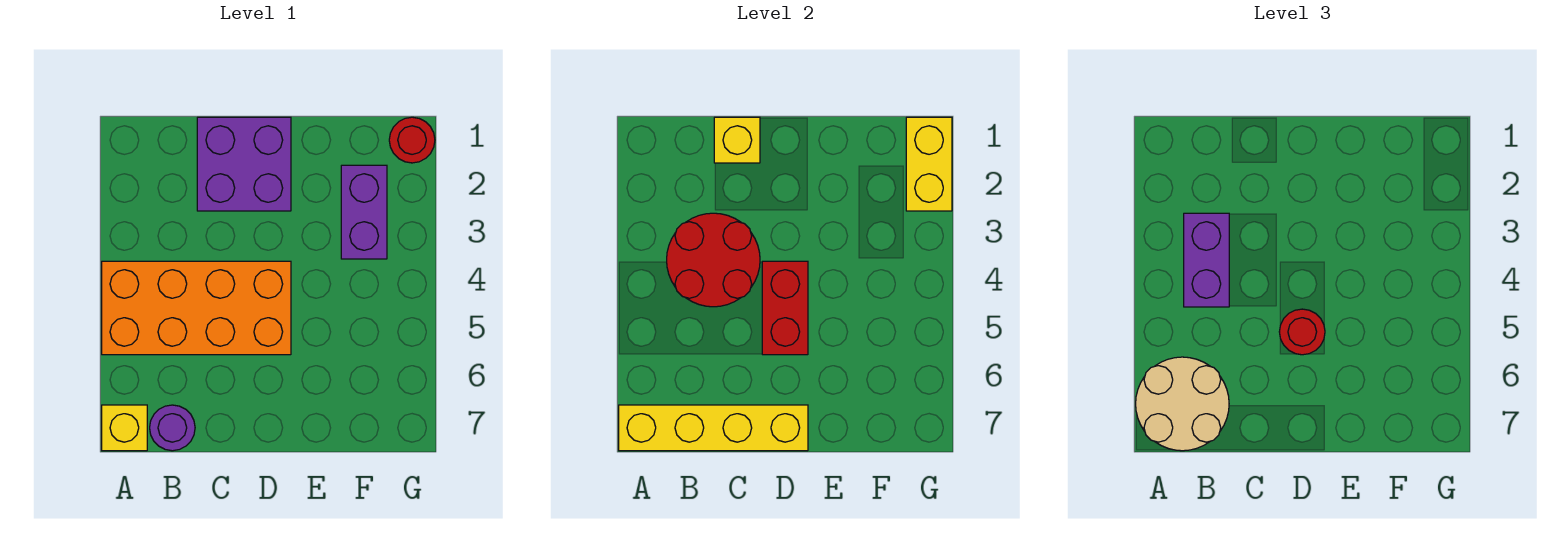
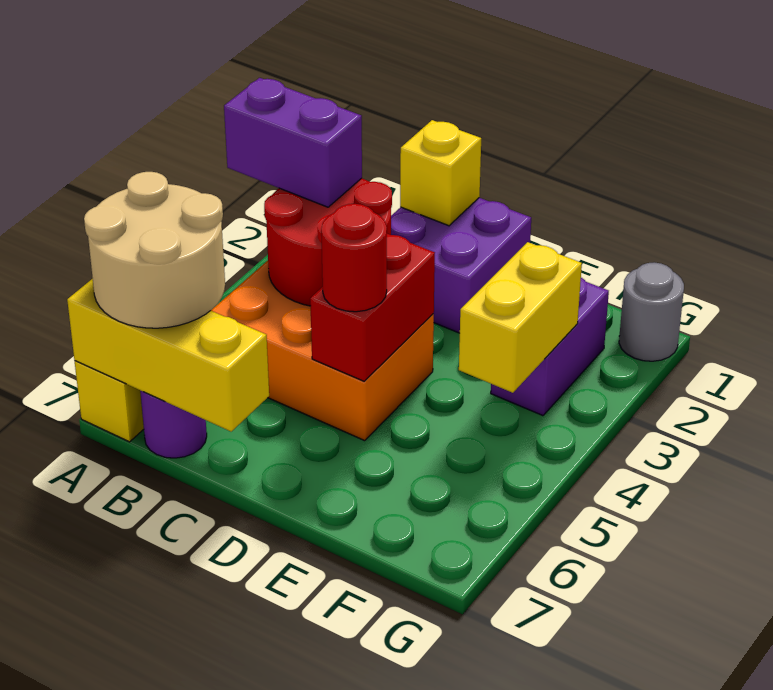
orange 2x4 brick [102,261,291,355] -> orange 2x3 brick [211,261,434,441]
yellow 1x4 brick [619,405,808,451] -> yellow 1x3 brick [67,279,269,431]
purple 1x2 brick [1184,213,1229,307] -> purple 1x2 brick turned to [224,78,362,207]
red 1x1 round brick [389,117,435,163] -> grey 1x1 round brick [619,262,684,361]
yellow 1x2 brick [906,117,952,211] -> yellow 1x2 brick moved to [459,242,582,393]

